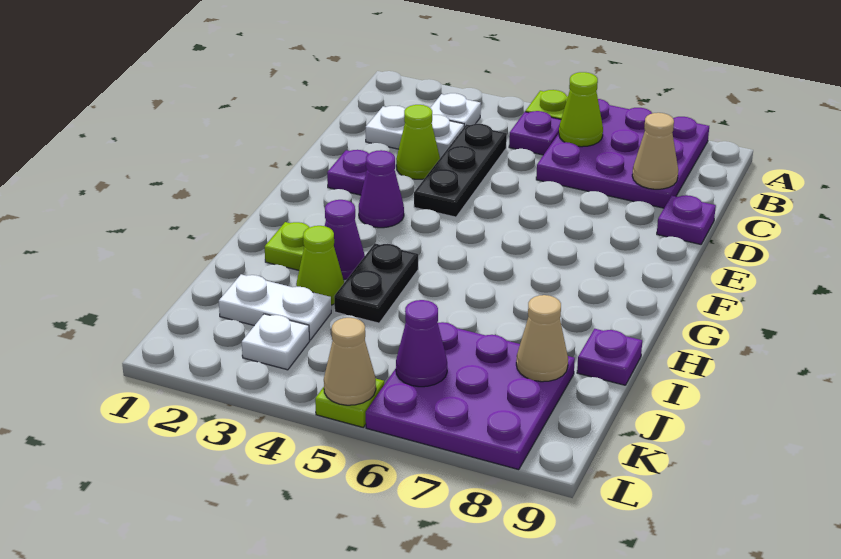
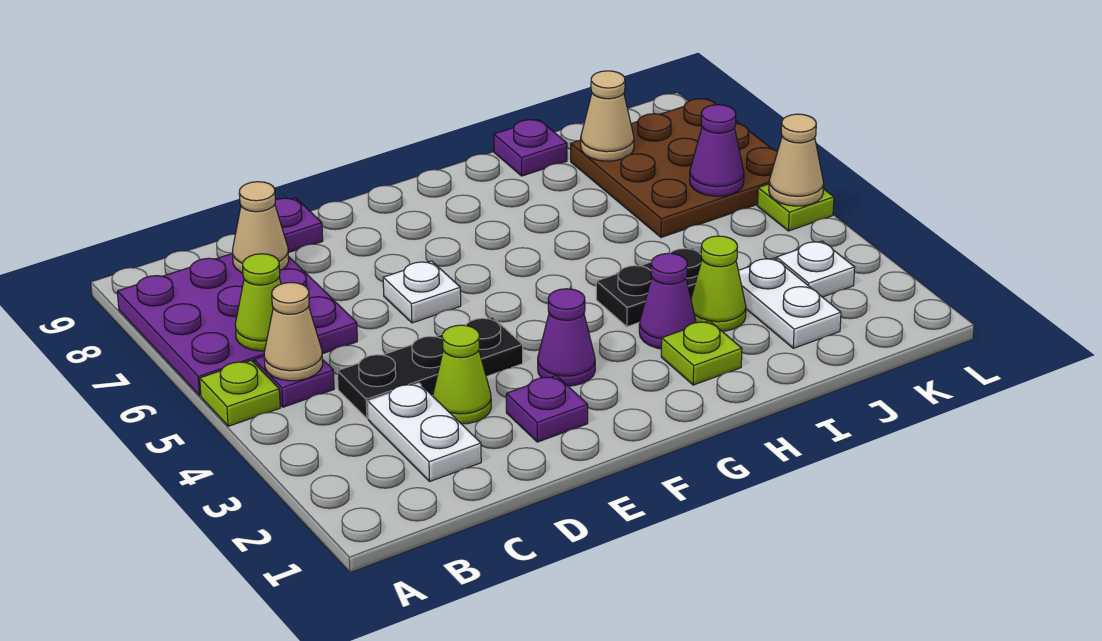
white 1x1 plate [431,93,481,126] -> white 1x1 plate moved to [383,261,461,323]
none -> tan 1x1 cone [264,282,323,381]
purple 3x3 plate [366,322,575,470] -> brown 3x3 plate [571,99,777,237]

